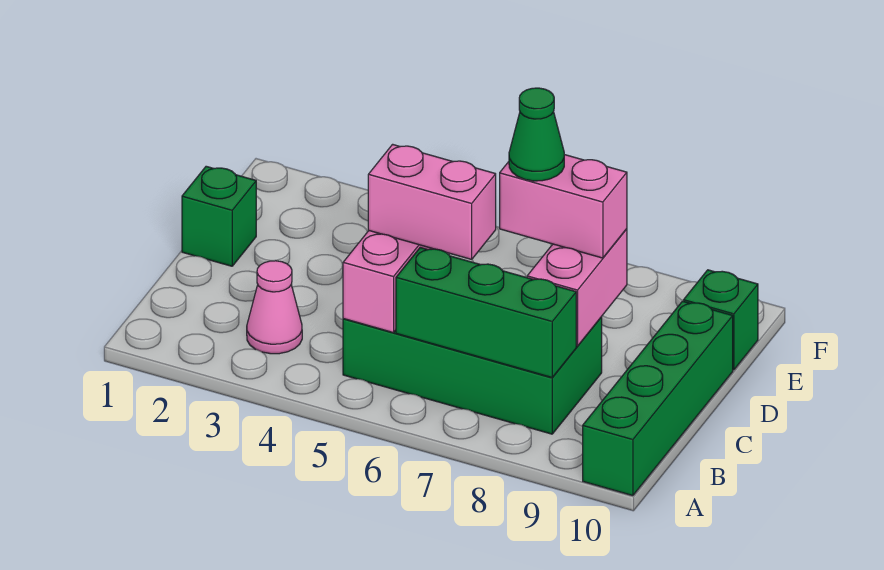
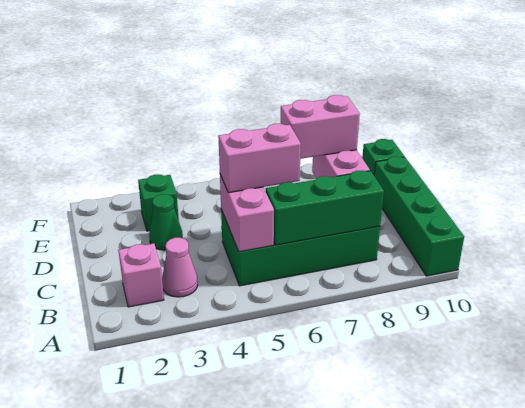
none -> pink 1x1 brick [118,243,164,307]
green 1x1 brick [182,166,256,266] -> green 1x1 brick moved to [138,175,179,231]
green 1x1 cone [509,88,564,181] -> green 1x1 cone moved to [149,194,183,250]

